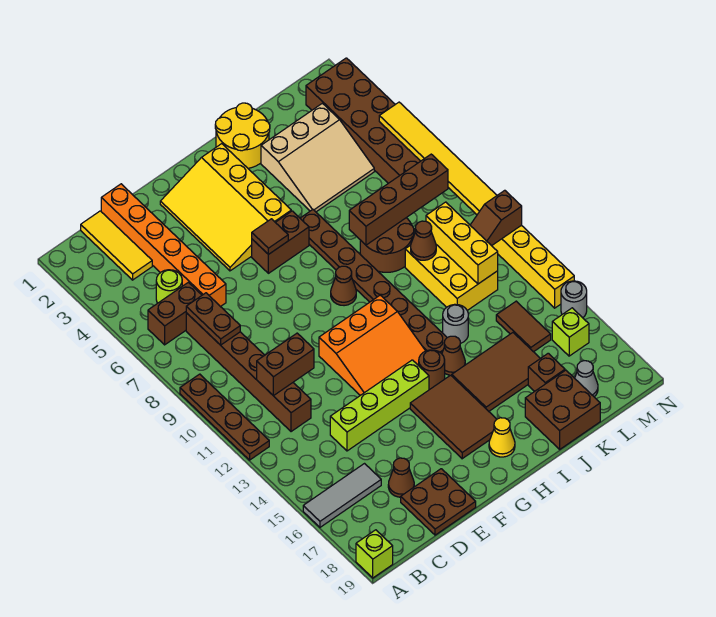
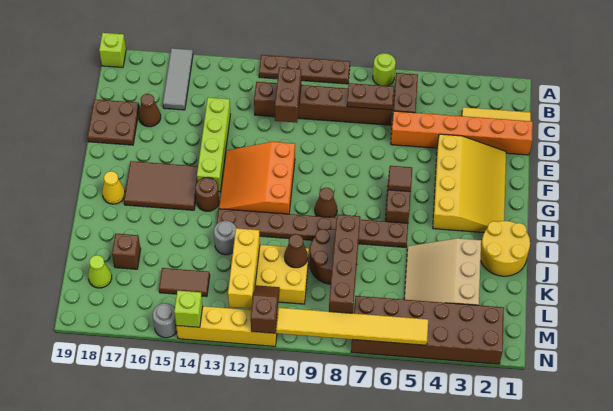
lime 1x1 round brick [156,270,182,303] -> lime 1x1 round brick moved to [373,53,396,86]
yellow 3x4 slope [160,144,291,271] -> yellow 3x4 slope turned to [433,134,506,233]
brown 1x1 cone [442,336,465,375] -> none
brown 2x3 tile [452,333,540,411] -> none
brown 2x2 brick [525,370,600,449] -> none
yellow 1x3 brick [426,202,498,284] -> yellow 1x3 brick turned to [228,228,260,309]
grey 1x1 cone [575,361,598,397] -> lime 1x1 cone [88,255,112,288]
lime 1x1 brick [552,308,589,356] -> lime 1x1 brick moved to [174,291,203,327]

